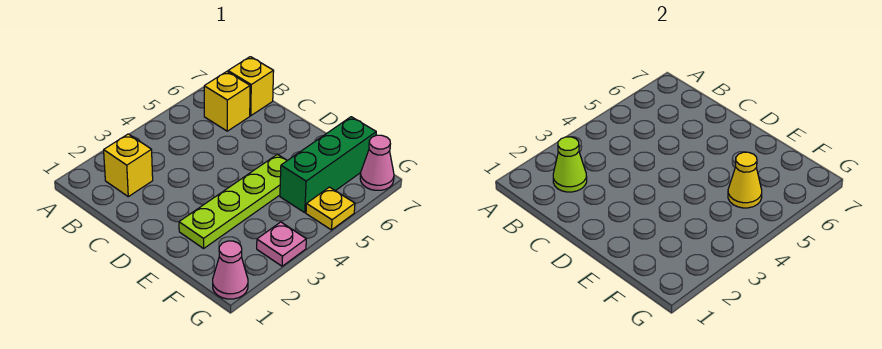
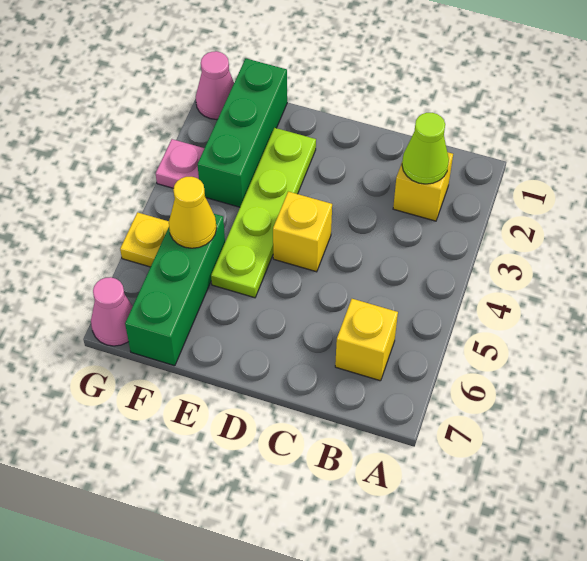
yellow 1x1 brick [228,57,274,116] -> yellow 1x1 brick moved to [273,192,332,272]
none -> green 1x3 brick [198,59,287,207]

